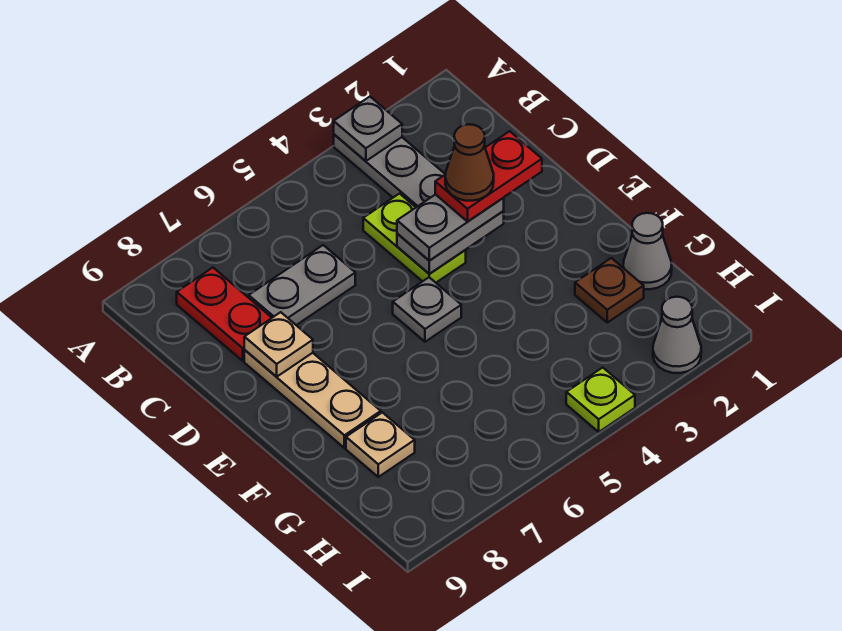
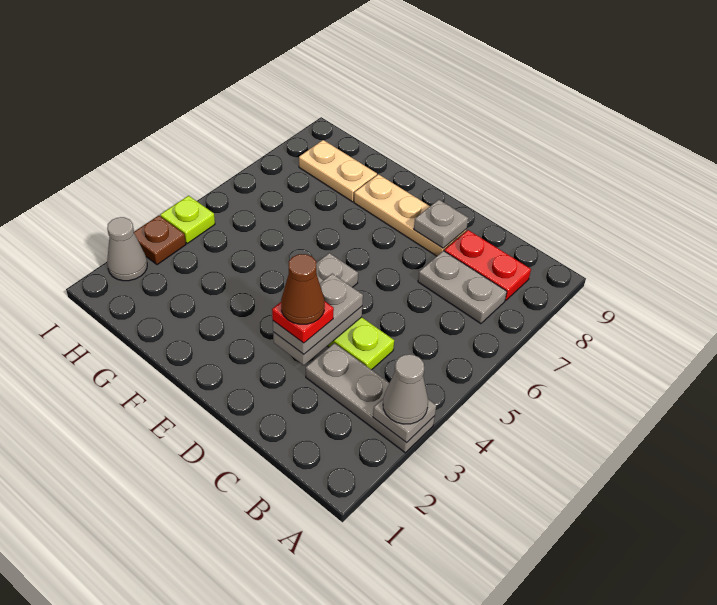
grey 1x2 plate [249,245,355,325] -> grey 1x2 plate turned to [418,251,507,324]
red 1x2 plate [435,131,542,222] -> red 1x1 plate [272,301,334,343]
tan 1x1 plate [244,312,313,377] -> grey 1x1 plate [414,200,468,248]
grey 1x1 cone [623,213,672,289] -> grey 1x1 cone moved to [383,354,428,424]
brown 1x1 plate [575,258,644,322] -> brown 1x1 plate moved to [134,216,186,265]
tan 1x1 plate [346,412,415,477] -> tan 1x2 plate [299,140,377,202]

